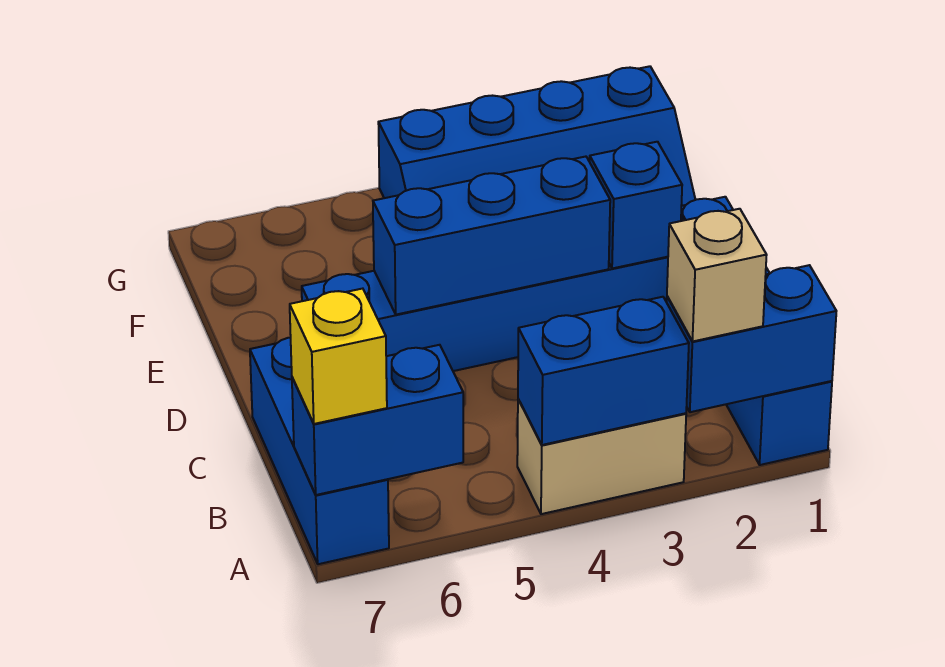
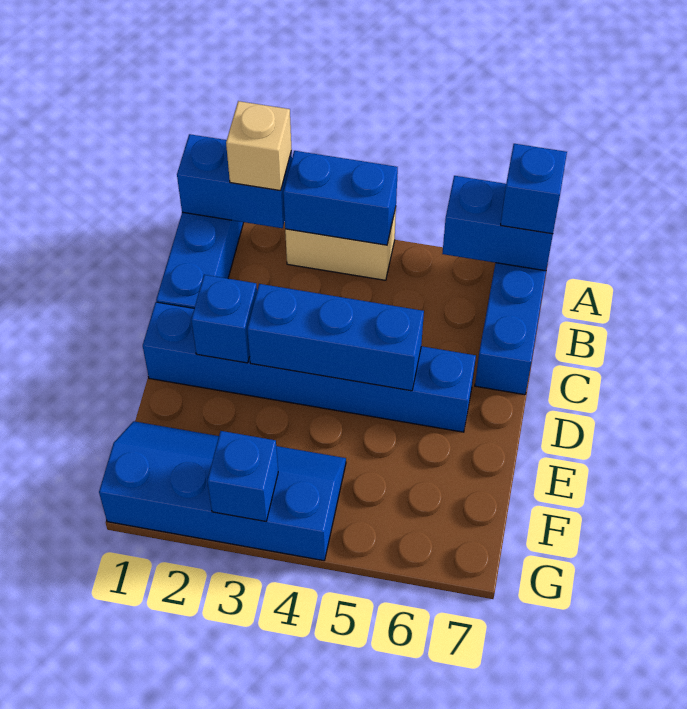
yellow 1x1 brick [290,289,387,424] -> blue 1x1 brick [501,144,567,234]
none -> blue 1x1 brick [207,431,278,521]

